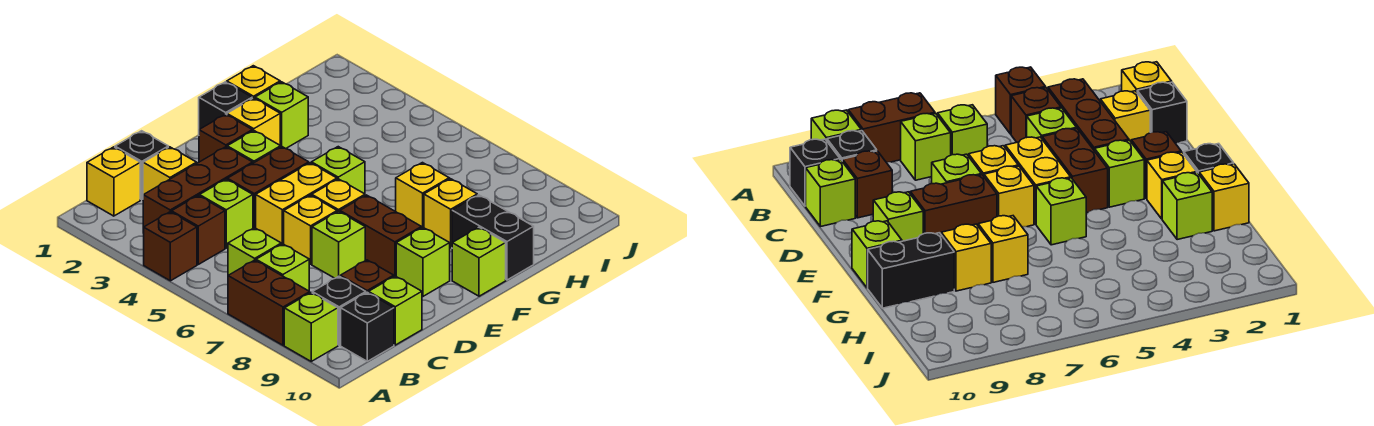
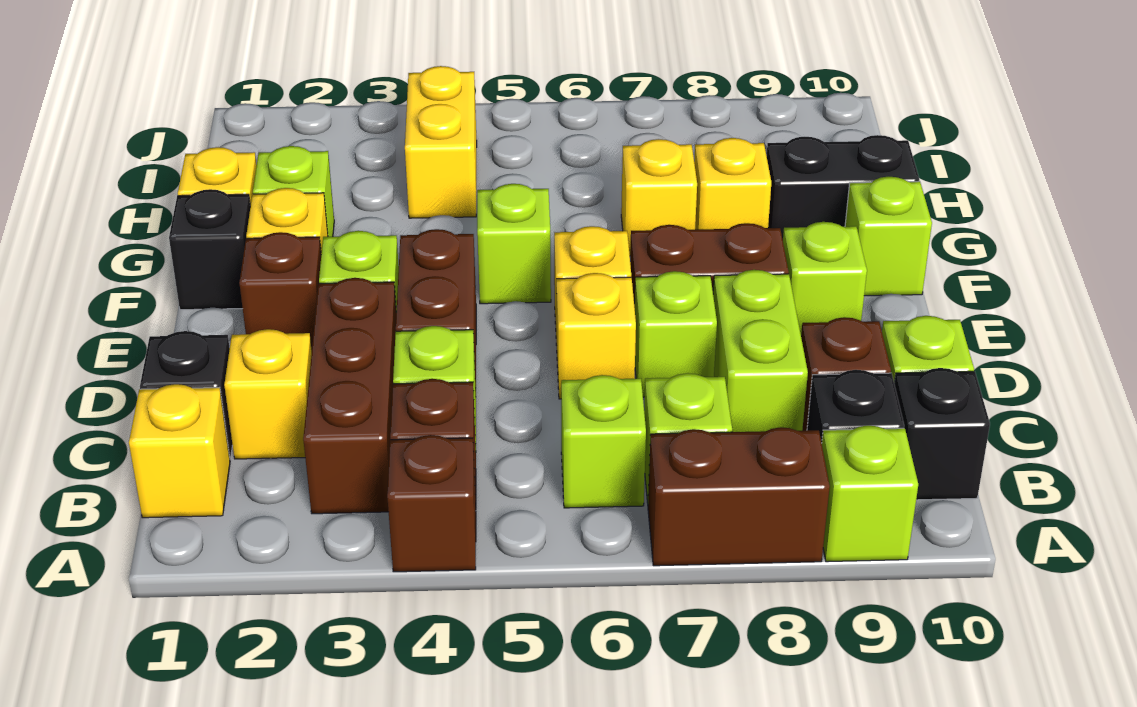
none -> lime 1x2 brick [713,270,808,432]
yellow 1x2 brick [256,163,337,244] -> yellow 1x2 brick moved to [405,66,477,218]

